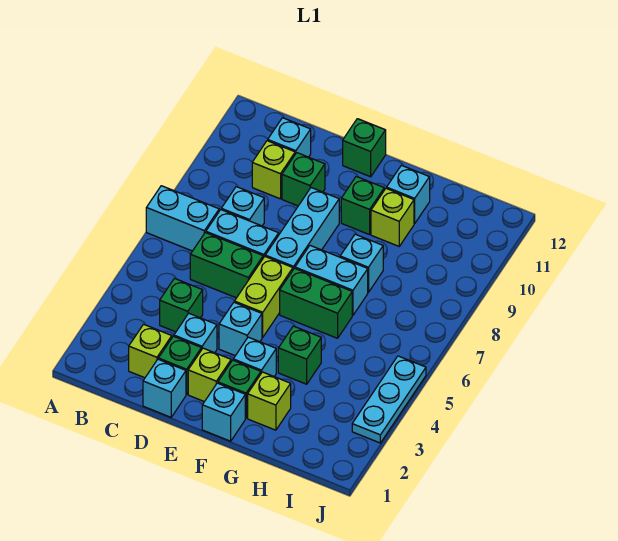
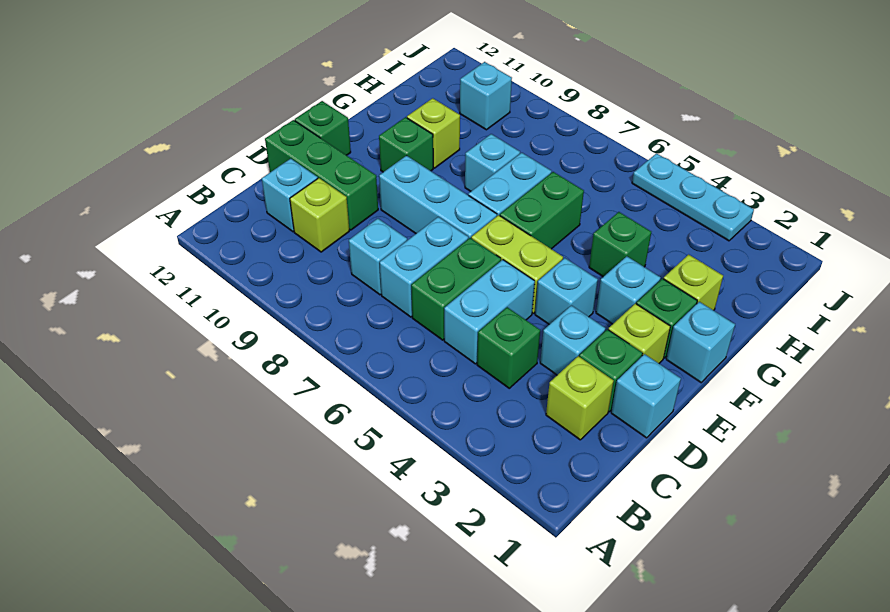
cyan 1x2 brick [146,186,219,251] -> cyan 1x2 brick moved to [444,260,535,364]
green 1x1 brick [282,153,325,206] -> green 1x3 brick [265,120,378,230]
cyan 1x1 brick [387,165,430,223] -> cyan 1x1 brick moved to [460,62,512,130]

